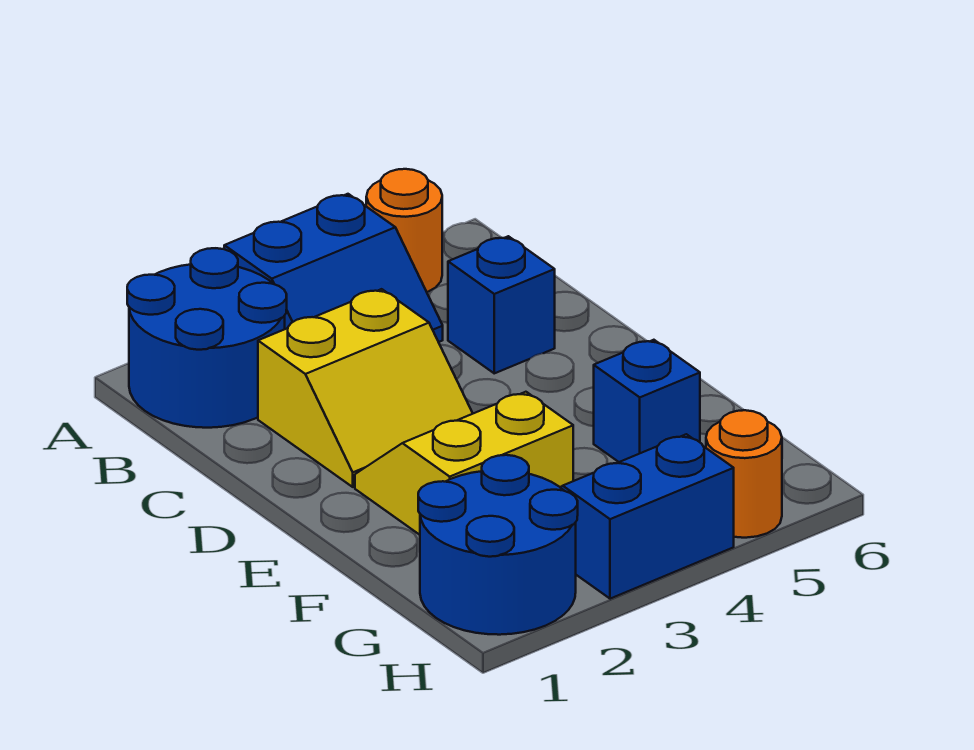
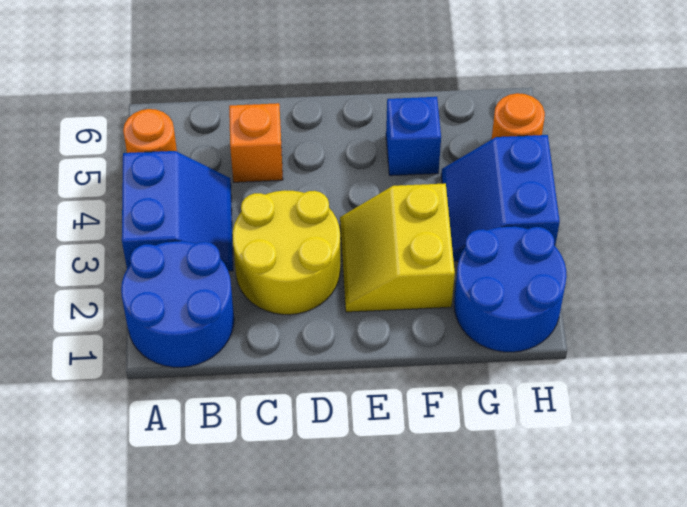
yellow 2x2 slope [258,289,473,487] -> yellow 2x2 round brick [233,190,340,315]
blue 1x1 brick [448,236,555,373] -> orange 1x1 brick [229,103,283,182]

